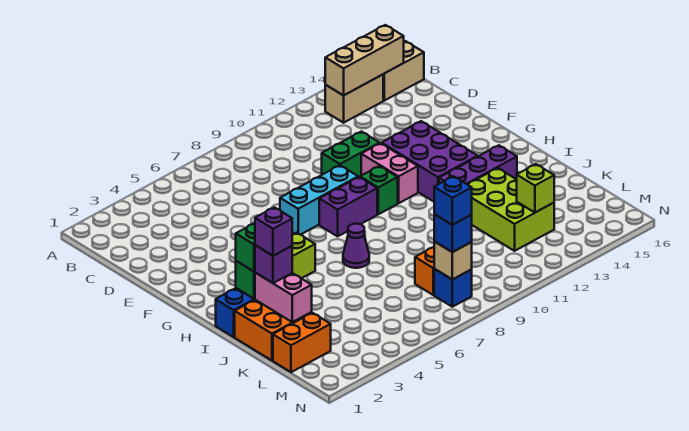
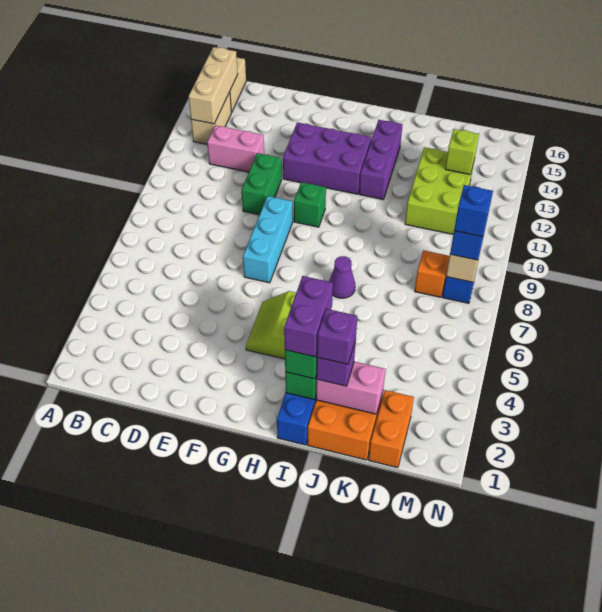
pink 1x2 brick [361,143,418,203] -> pink 1x2 brick moved to [207,125,264,172]
purple 1x2 brick [319,177,377,236] -> purple 1x2 brick moved to [284,276,333,357]
lime 2x3 brick [467,168,554,251] -> lime 2x3 brick turned to [405,147,474,234]

